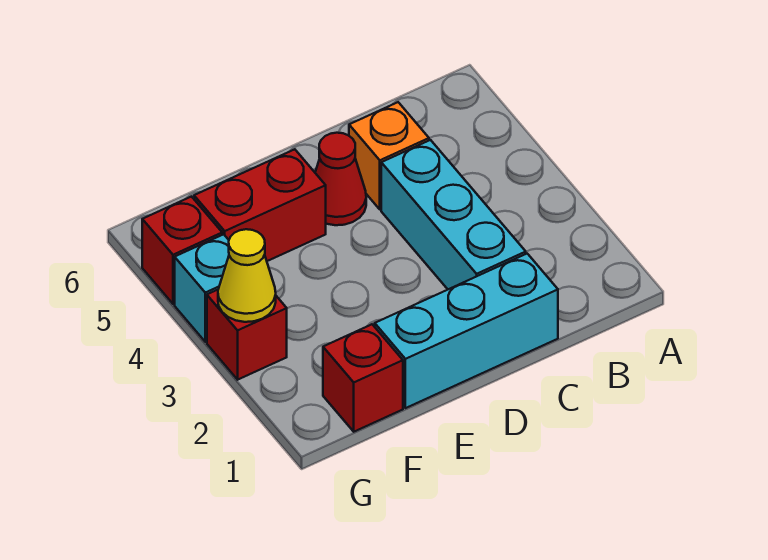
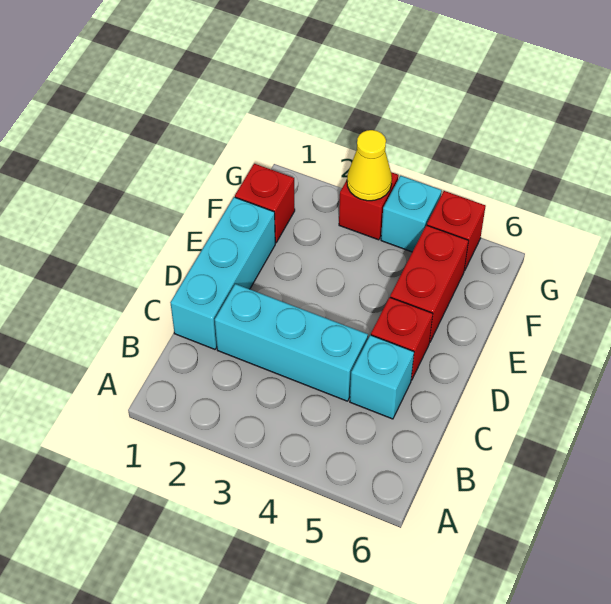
orange 1x1 brick [349,102,429,209] -> cyan 1x1 brick [350,335,414,419]
red 1x1 cone [315,133,366,225] -> red 1x1 brick [371,297,433,380]

